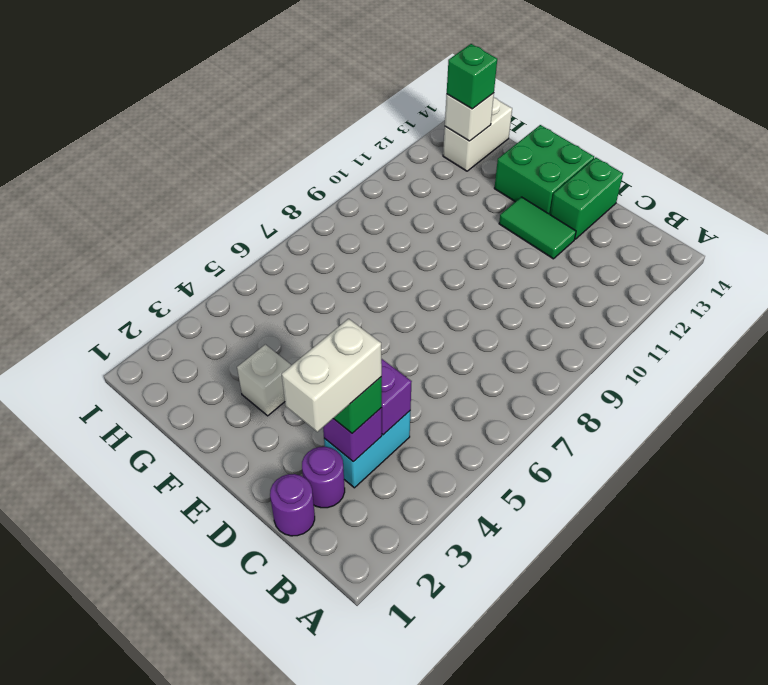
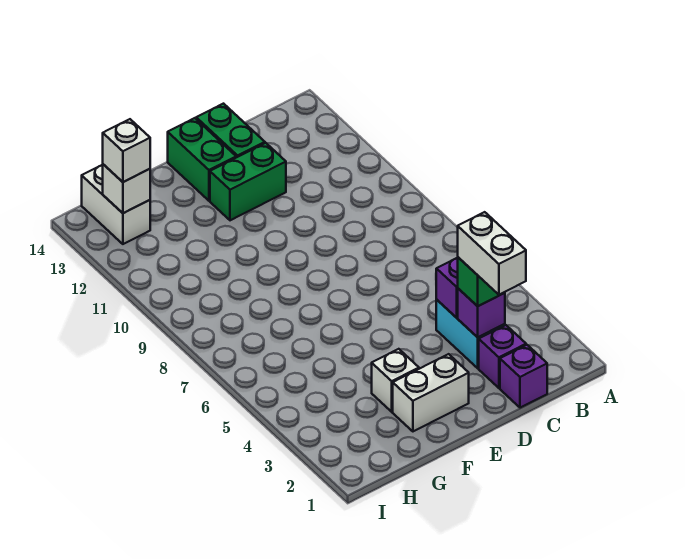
purple 1x1 round brick [270,474,315,536] -> purple 1x1 brick [500,345,547,408]
purple 1x1 round brick [302,447,345,508] -> purple 1x1 brick [479,325,526,388]
green 1x2 tile [499,197,576,259] -> green 1x2 brick [210,143,286,220]
none -> white 1x2 brick [393,354,469,431]
green 2x2 brick [494,125,594,214] -> green 1x2 brick [168,118,236,201]
green 1x1 brick [447,44,497,109] -> white 1x1 brick [103,119,150,182]

